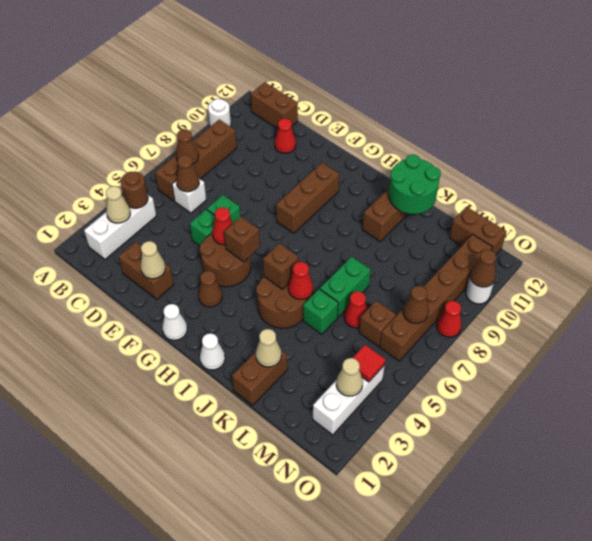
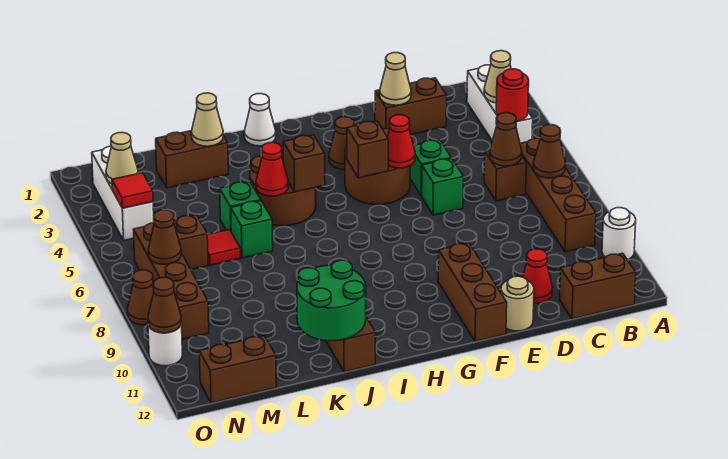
brown 1x1 round brick [121,172,148,208] -> red 1x1 round brick [496,69,529,121]
white 1x1 brick [172,179,206,213] -> brown 1x1 brick [484,150,526,201]
none -> tan 1x1 round brick [501,276,534,331]
white 1x1 cone [162,304,187,340] -> none
brown 1x3 brick [276,163,339,233] -> brown 1x3 brick moved to [438,243,507,342]
brown 1x2 brick [232,351,287,405] -> brown 1x2 brick turned to [156,131,228,188]
green 1x2 brick [320,257,371,318] -> green 1x1 brick [231,201,273,258]
red 1x1 cone [344,292,367,328] -> red 1x1 tile [207,230,240,265]
brown 1x6 brick [380,234,492,361] -> brown 1x4 brick [133,223,209,339]
red 1x1 cone [436,301,462,337] -> brown 1x1 cone [127,270,154,325]

